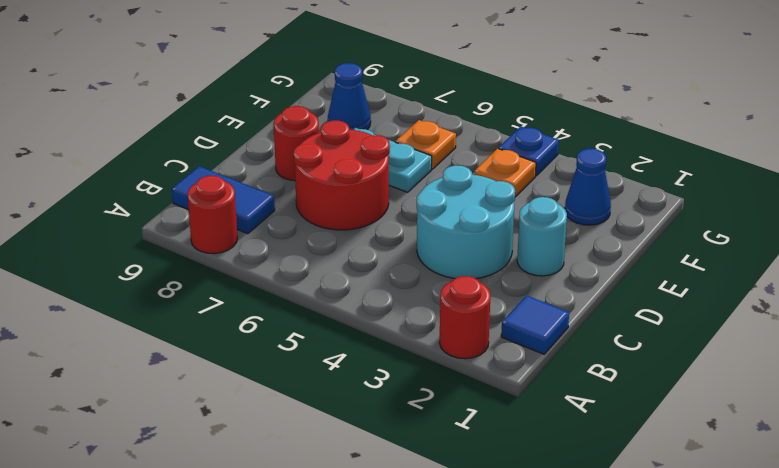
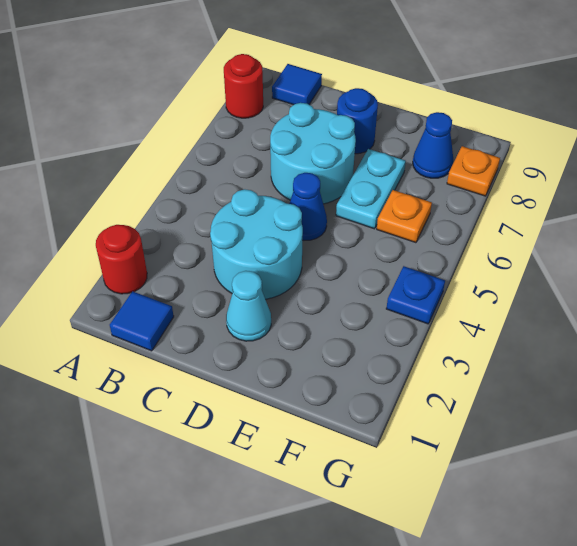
blue 1x2 tile [172,166,275,234] -> blue 1x1 tile [272,64,322,105]
red 2x2 round brick [293,120,390,230] -> cyan 2x2 round brick [270,103,356,204]
cyan 1x1 round brick [517,197,567,276] -> cyan 1x1 cone [226,271,271,341]
red 1x1 round brick [274,106,319,181] -> blue 1x1 round brick [337,88,378,154]
blue 1x1 cone [565,149,611,225] -> blue 1x1 cone moved to [289,173,327,240]
orange 1x1 plate [475,149,536,197] -> orange 1x1 plate moved to [447,146,500,196]

